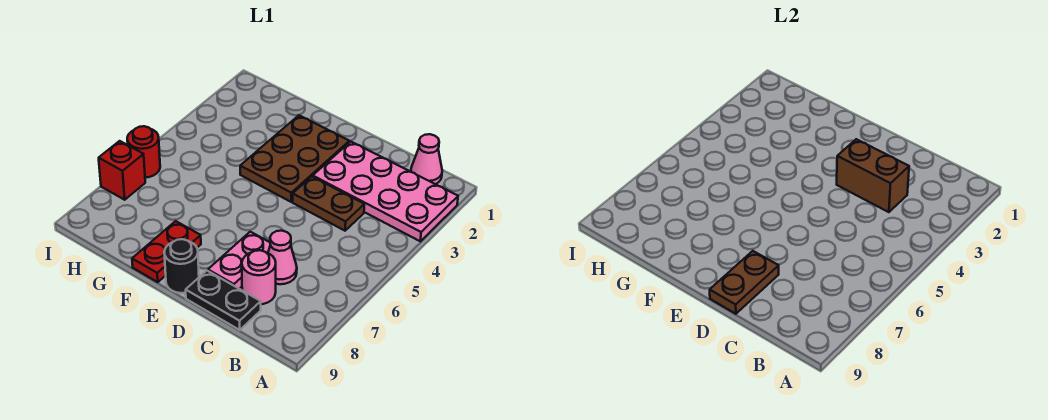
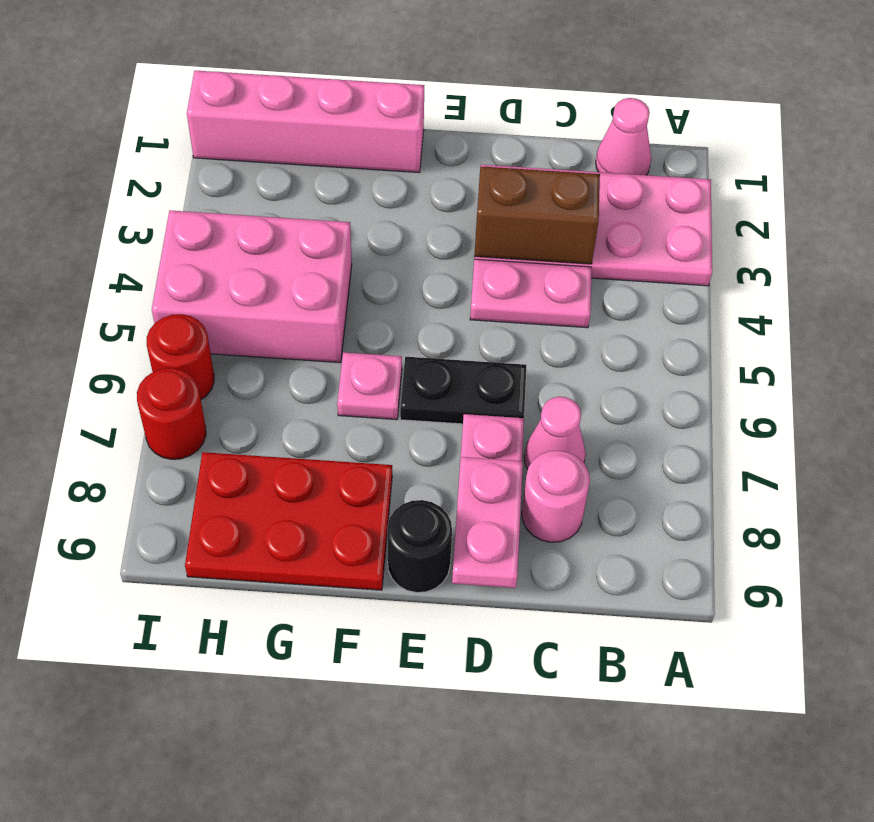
brown 1x2 plate [293,177,364,231] -> pink 1x2 plate [470,259,592,328]
black 1x2 plate [186,271,261,330] -> black 1x2 plate moved to [400,357,526,424]
brown 1x2 plate [710,251,779,314] -> pink 1x2 plate [452,457,523,588]
brown 2x3 plate [240,115,349,202] -> none
none -> pink 1x4 brick [187,71,424,172]
none -> pink 1x1 plate [337,352,402,420]
red 1x2 plate [132,221,201,282] -> red 2x3 plate [185,452,392,590]
none -> pink 2x3 brick [152,210,352,363]
red 1x1 brick [99,141,145,200] -> red 1x1 round brick [137,368,206,459]

